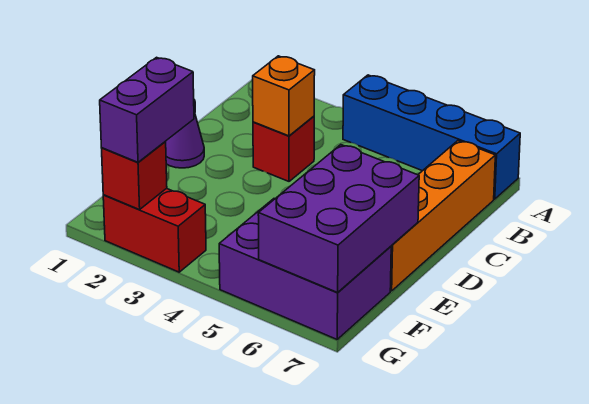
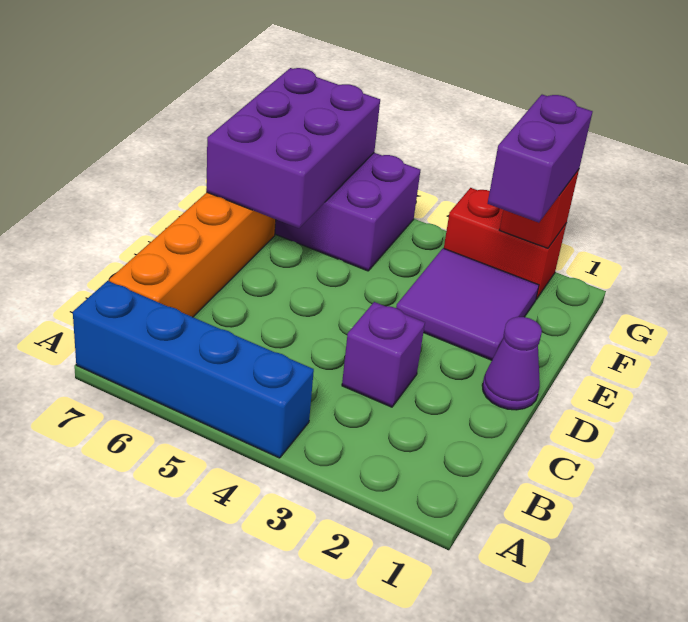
red 1x1 brick [253,116,314,181] -> purple 1x1 brick [342,302,425,407]
orange 1x1 brick [253,56,315,136] -> none
none -> purple 2x2 tile [396,248,539,360]

